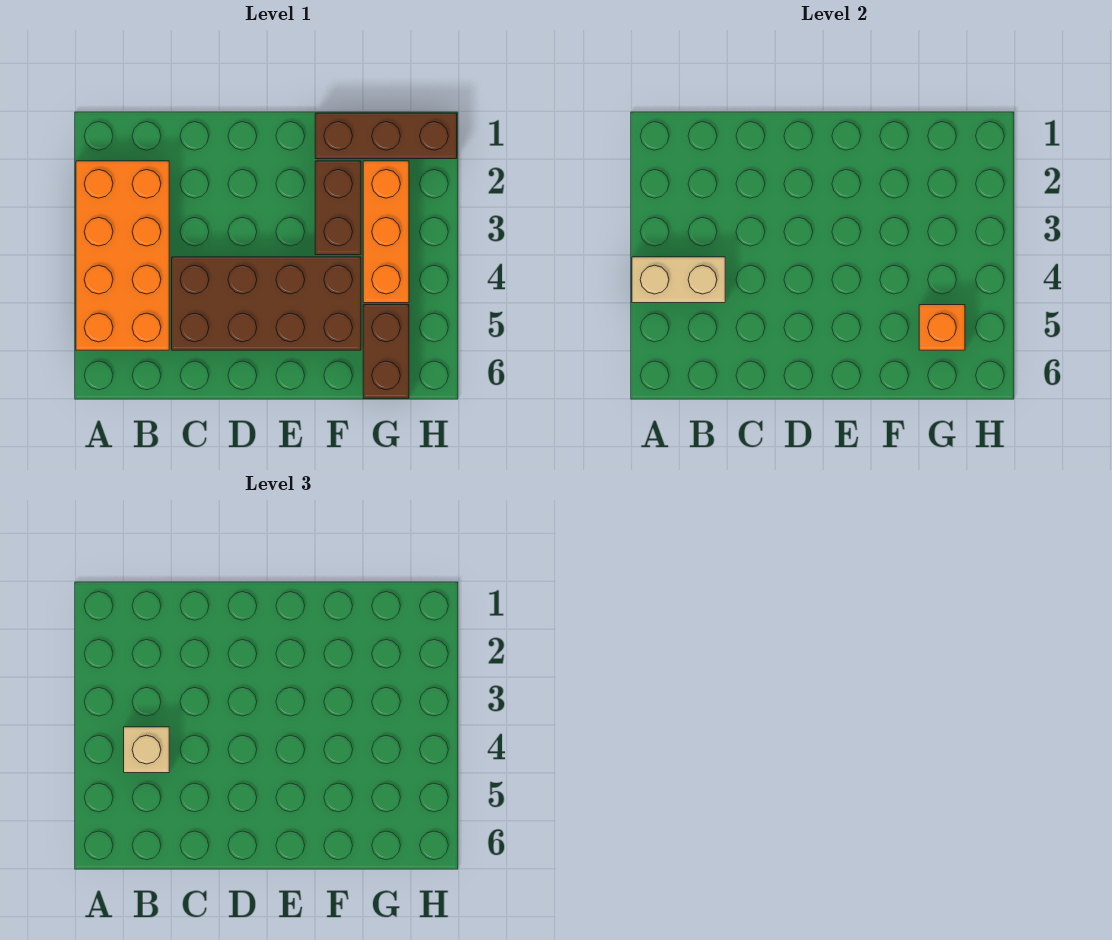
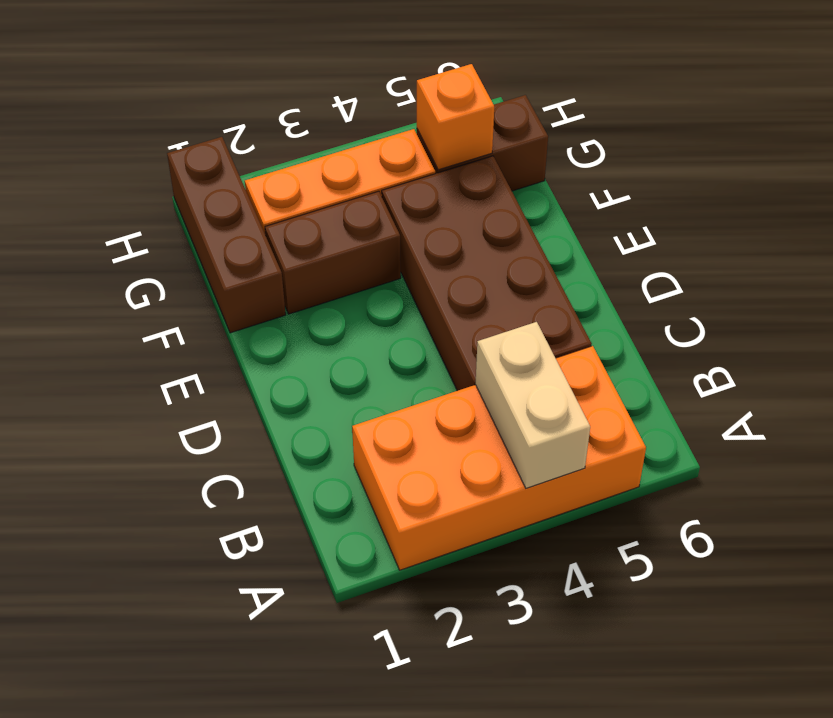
tan 1x1 brick [124,727,169,773] -> none

